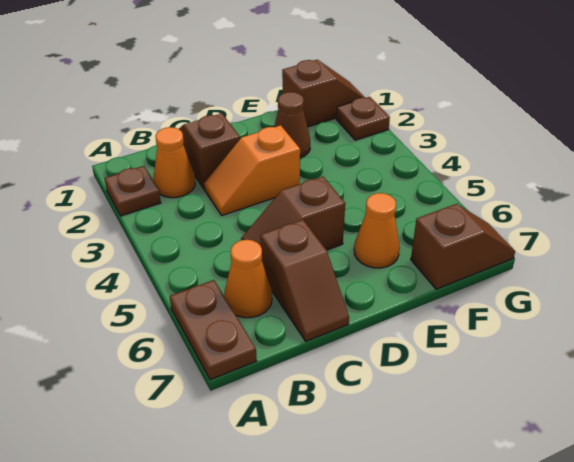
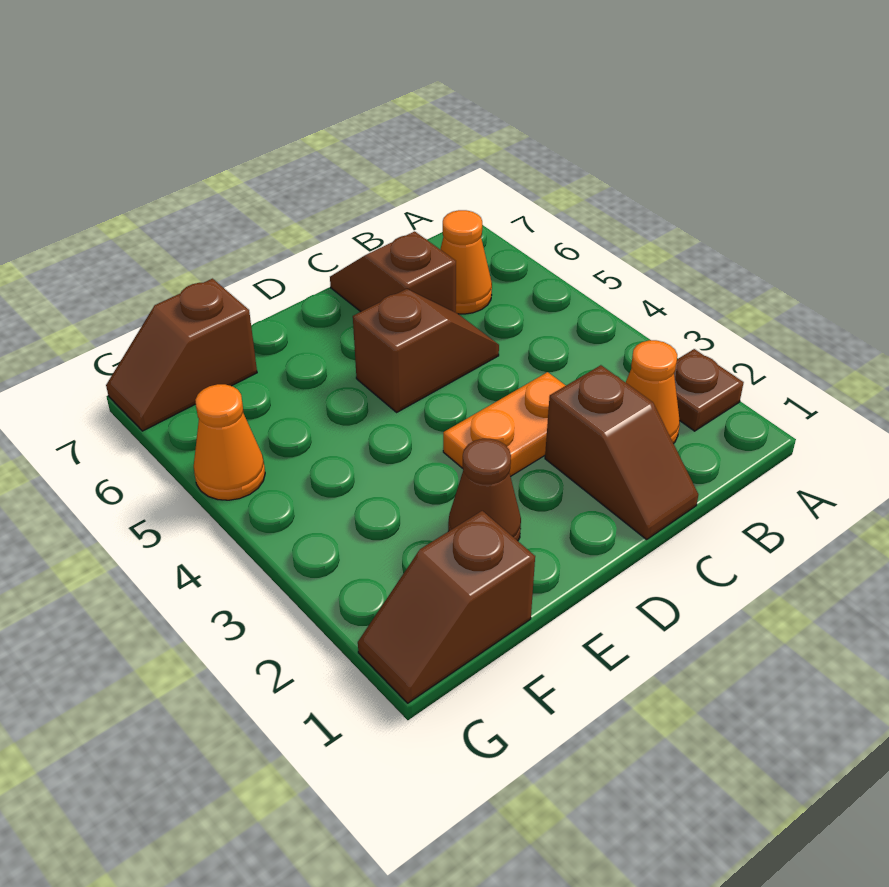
brown 1x2 plate [170,280,257,380] -> none
orange 1x2 slope [204,125,300,215] -> orange 1x2 plate [443,372,566,476]
orange 1x1 cone [354,193,400,268] -> orange 1x1 cone moved to [194,384,265,500]
brown 1x1 plate [336,97,390,140] -> none

